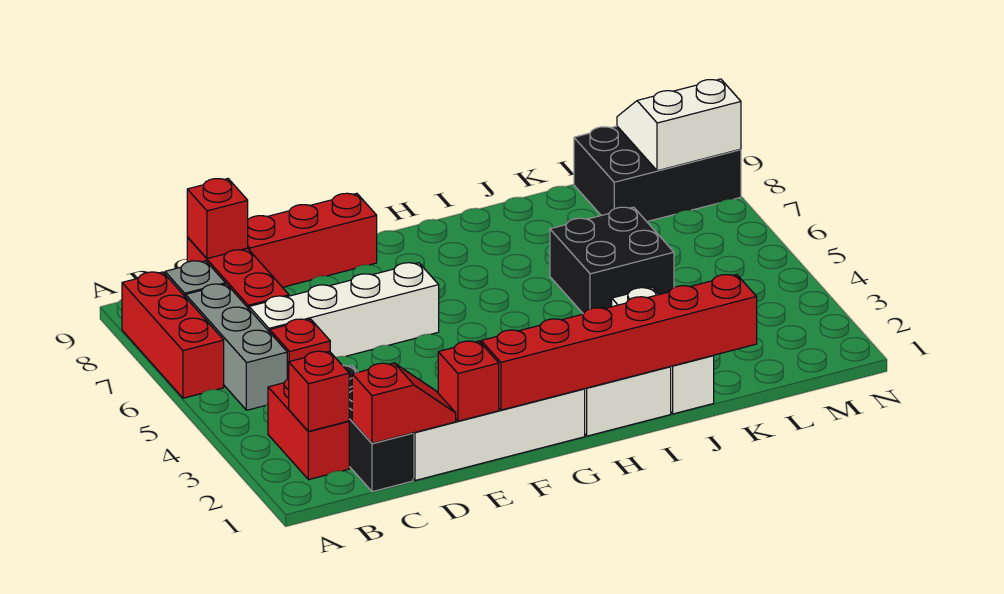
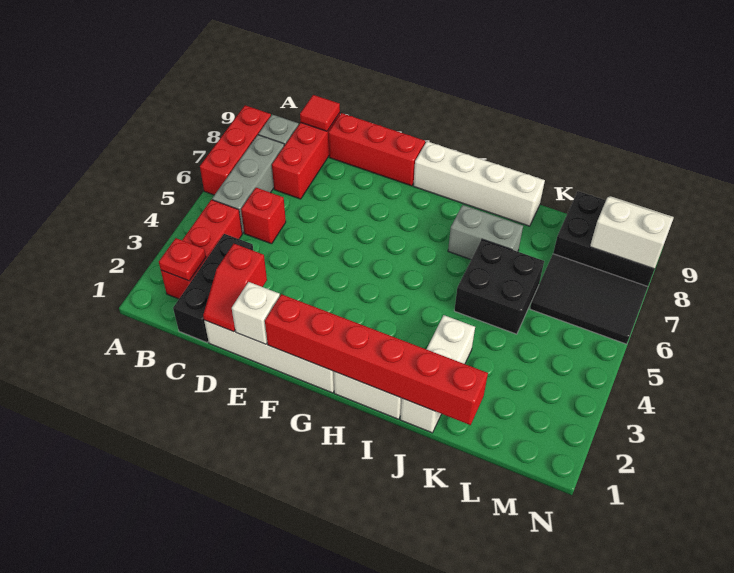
red 1x2 brick [268,379,349,480] -> red 1x3 brick [161,200,242,299]
red 1x1 brick [289,351,349,431] -> red 1x1 plate [159,238,206,281]
red 1x2 slope [352,363,456,443] -> red 1x2 slope turned to [203,244,267,332]
white 1x4 brick [249,263,439,357] -> white 1x4 brick moved to [413,141,545,226]
red 1x1 brick [187,179,248,259] -> red 1x1 tile [300,95,340,131]
red 1x1 brick [438,341,499,421] -> white 1x1 brick [232,282,280,344]
none -> grey 1x2 brick [448,205,523,259]
none -> black 2x3 tile [530,254,648,344]

